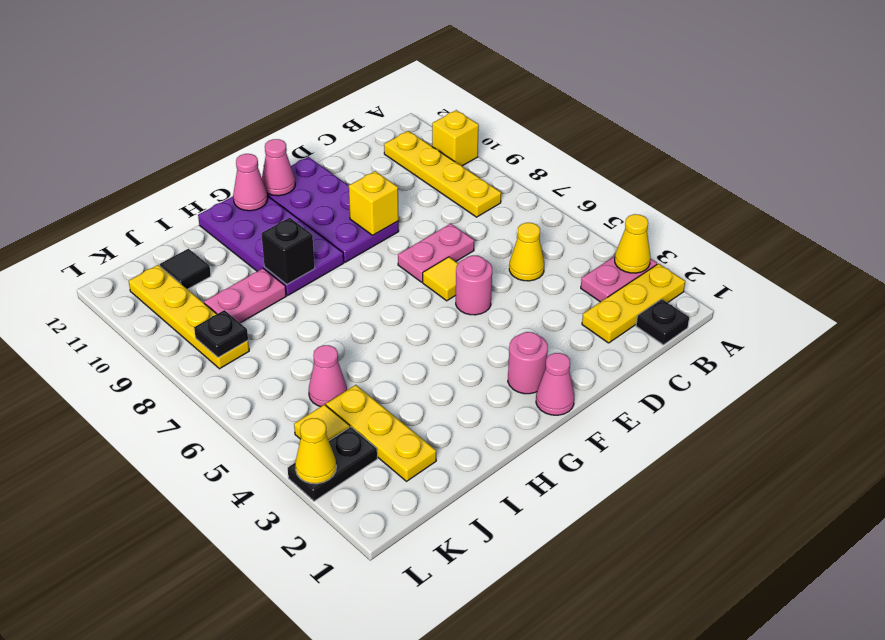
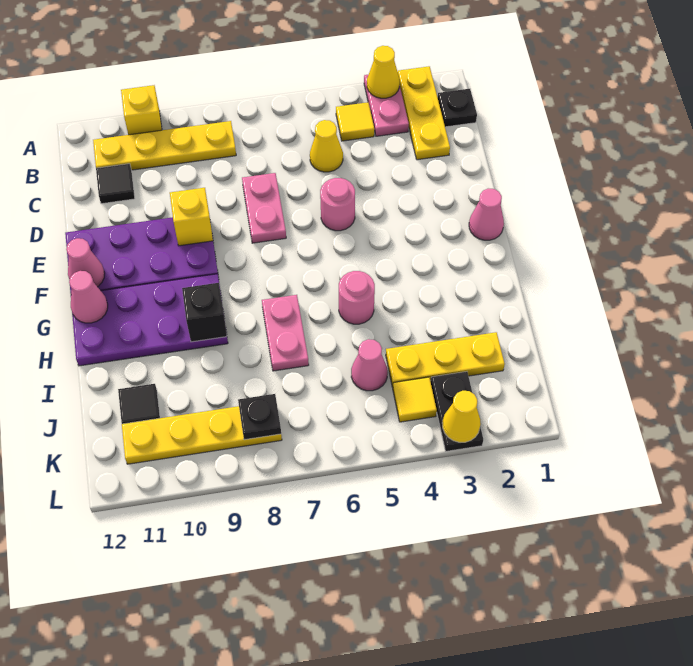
none -> black 1x1 tile [96,164,135,204]
yellow 1x1 tile [423,257,458,301] -> yellow 1x1 tile moved to [336,102,374,141]
pink 1x1 round brick [508,332,548,394] -> pink 1x1 round brick moved to [339,271,375,324]
pink 1x2 plate [204,268,286,323] -> pink 1x2 plate moved to [262,295,309,371]

